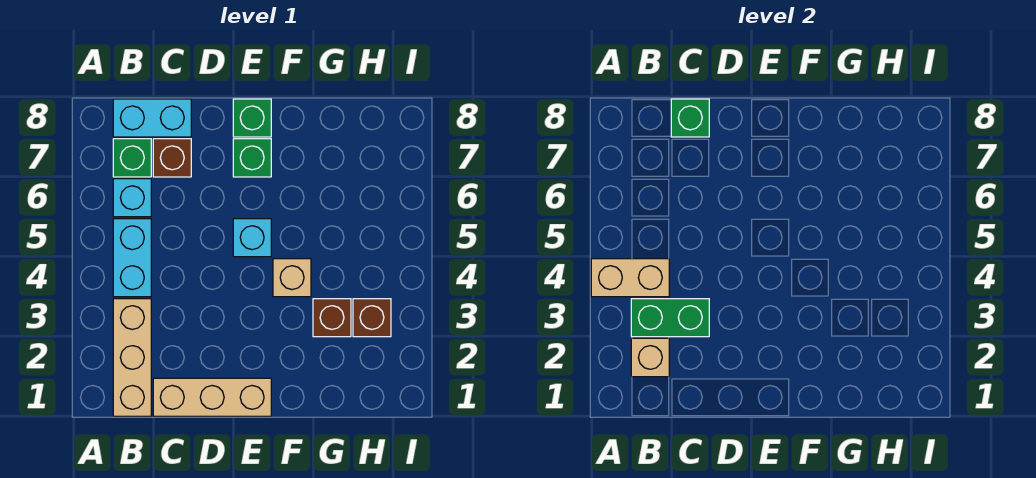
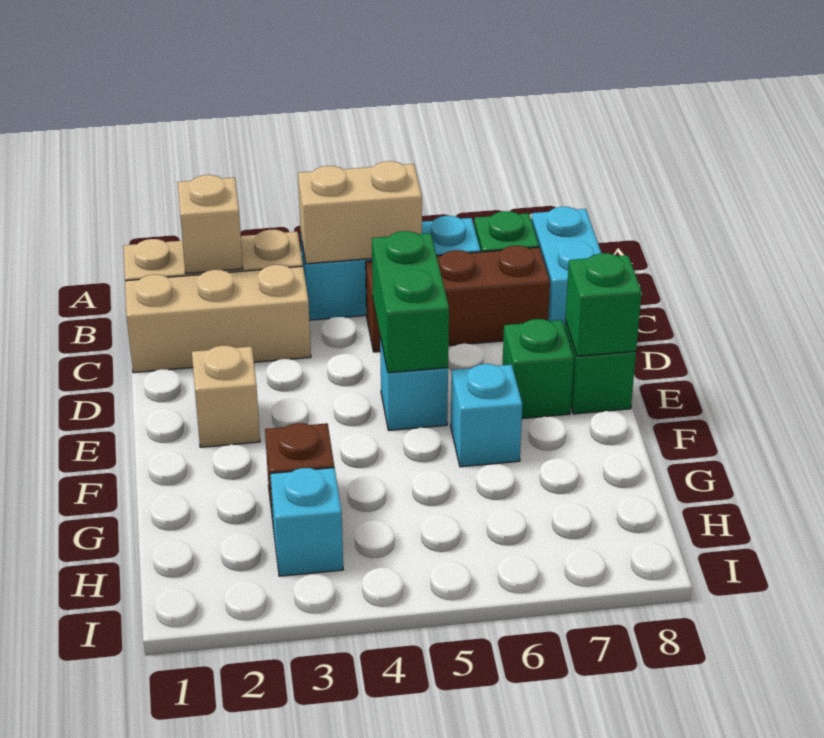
tan 1x2 brick [591,259,669,297] -> tan 1x2 brick turned to [298,161,422,264]
green 1x2 brick [631,299,709,337] -> green 1x2 brick moved to [372,231,449,373]
tan 1x3 brick [153,378,271,416] -> tan 1x3 brick turned to [125,265,311,373]
brown 1x1 brick [153,139,191,177] -> brown 1x3 brick [366,245,550,352]
green 1x1 brick [671,99,709,137] -> green 1x1 brick moved to [565,253,642,356]
tan 1x1 brick [273,259,311,297] -> tan 1x1 brick moved to [192,346,260,447]
none -> cyan 1x1 brick [451,364,522,467]
brown 1x1 brick [353,299,391,337] -> cyan 1x1 brick [270,468,343,576]

